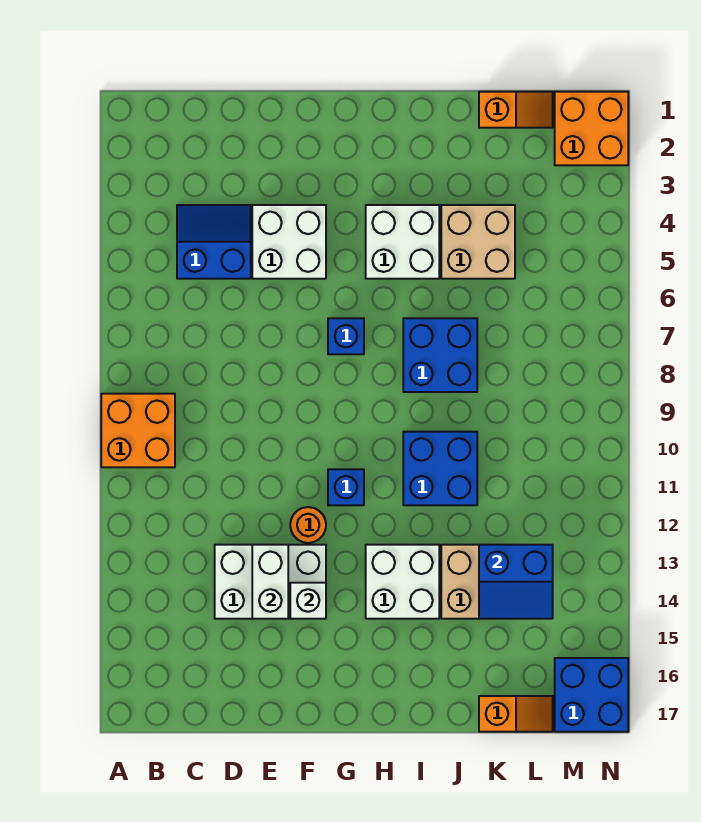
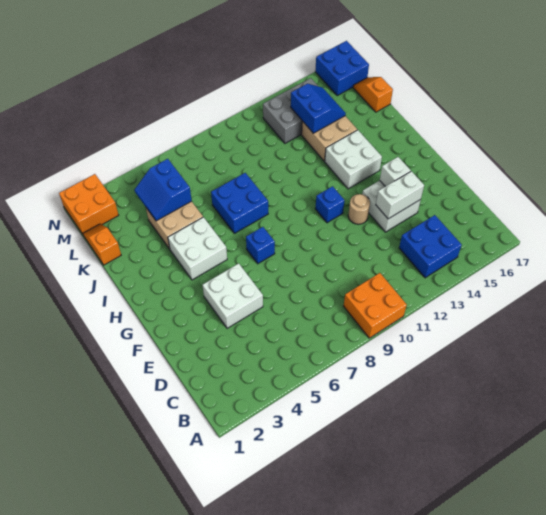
blue 2x2 slope [177,205,251,279] -> blue 2x2 slope moved to [134,159,192,221]
white 2x3 brick [215,545,326,619] -> white 2x2 brick [362,181,421,232]
orange 1x1 round brick [290,507,326,543] -> tan 1x1 round brick [348,194,370,224]
blue 2x2 brick [403,432,477,505] -> blue 2x2 brick moved to [399,215,462,278]
none -> grey 2x3 brick [263,78,318,143]

